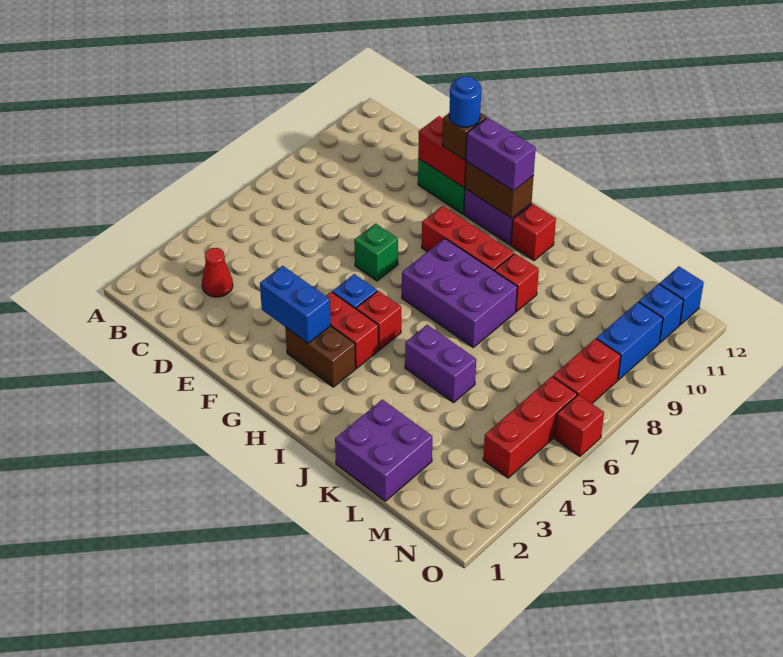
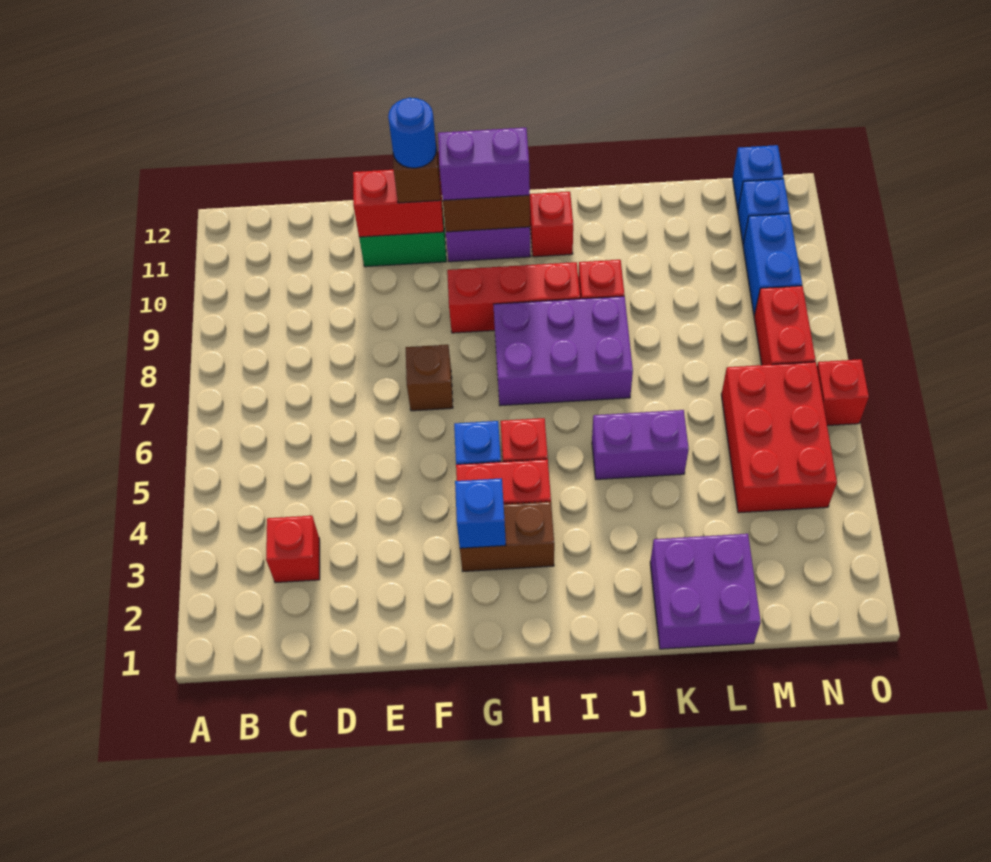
red 1x1 cone [202,248,233,297] -> red 1x1 brick [266,516,320,583]
blue 1x2 brick [260,266,331,343] -> blue 1x1 brick [455,478,506,548]
green 1x1 brick [354,224,398,281] -> brown 1x1 brick [406,345,453,411]
red 1x3 brick [483,377,577,478] -> red 2x3 brick [721,362,837,513]

